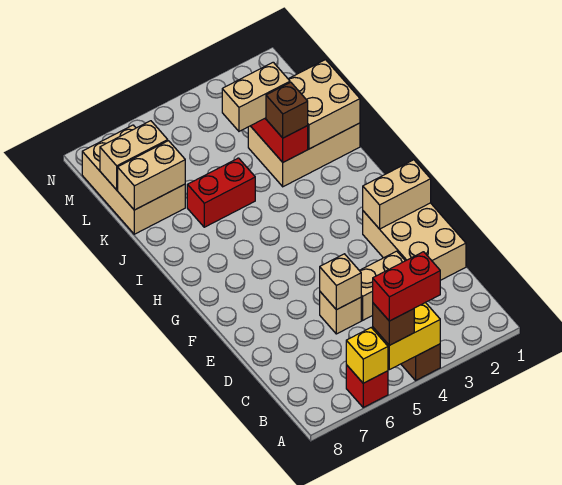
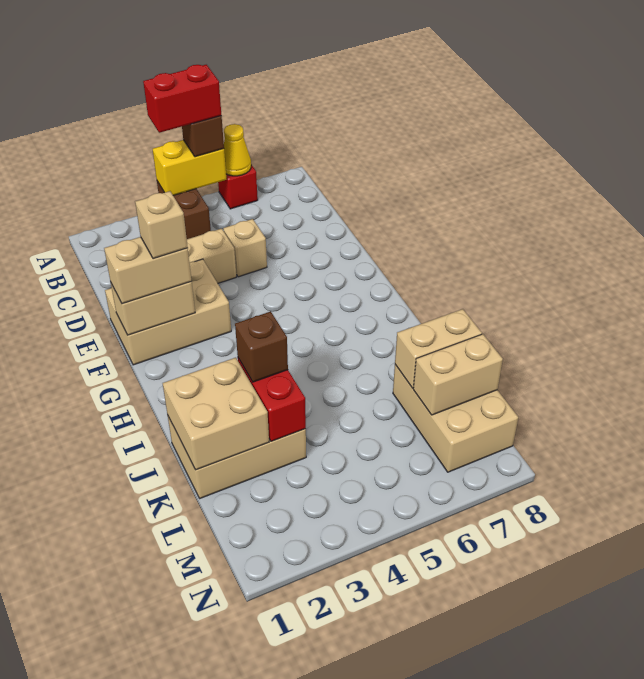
yellow 1x1 brick [346,328,388,383] -> yellow 1x1 cone [224,124,251,176]
tan 2x3 brick [363,203,466,280] -> tan 2x3 brick turned to [105,259,231,365]
tan 1x1 brick [320,254,361,310] -> tan 1x1 brick moved to [135,191,188,259]
red 1x2 brick [187,158,255,227] -> none
tan 1x2 brick [222,62,290,131] -> tan 1x2 brick moved to [104,237,191,304]

